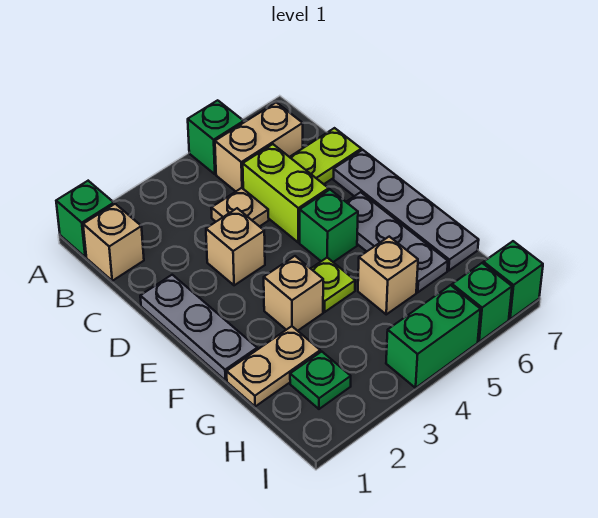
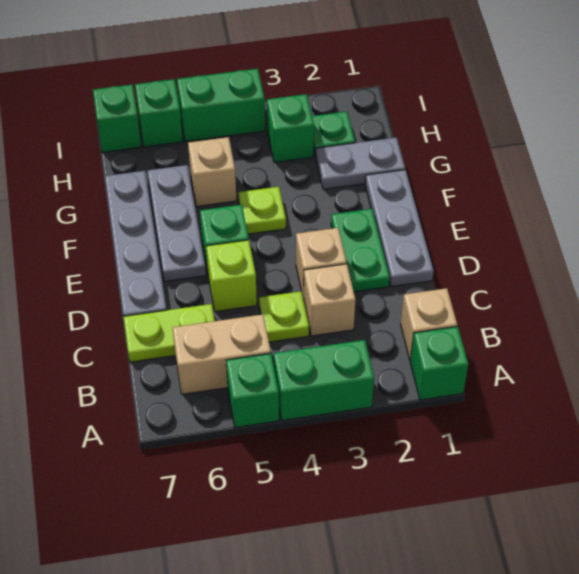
none -> green 1x2 brick [274,340,374,421]
tan 1x1 plate [211,188,269,227] -> lime 1x1 plate [259,291,309,342]
lime 1x2 brick [243,144,329,242] -> lime 1x1 brick [206,240,257,312]
none -> green 1x2 plate [331,209,390,292]
tan 1x1 brick [264,256,323,331] -> tan 1x1 brick moved to [304,264,356,336]
tan 1x2 plate [227,326,320,407] -> grey 1x2 plate [316,137,405,189]
none -> green 1x1 brick [267,94,314,162]

